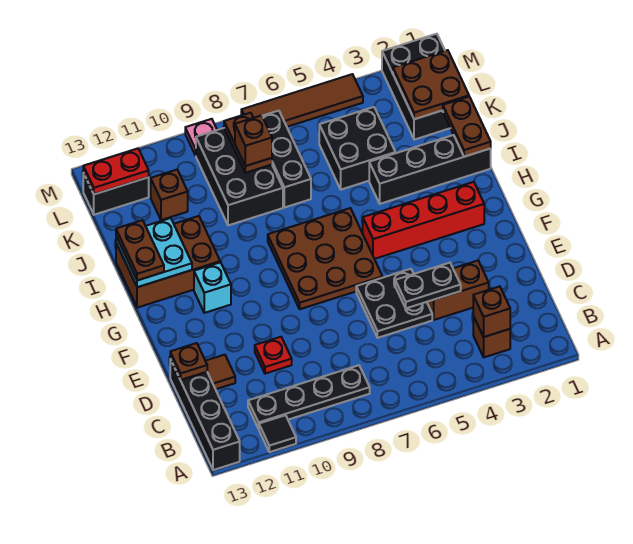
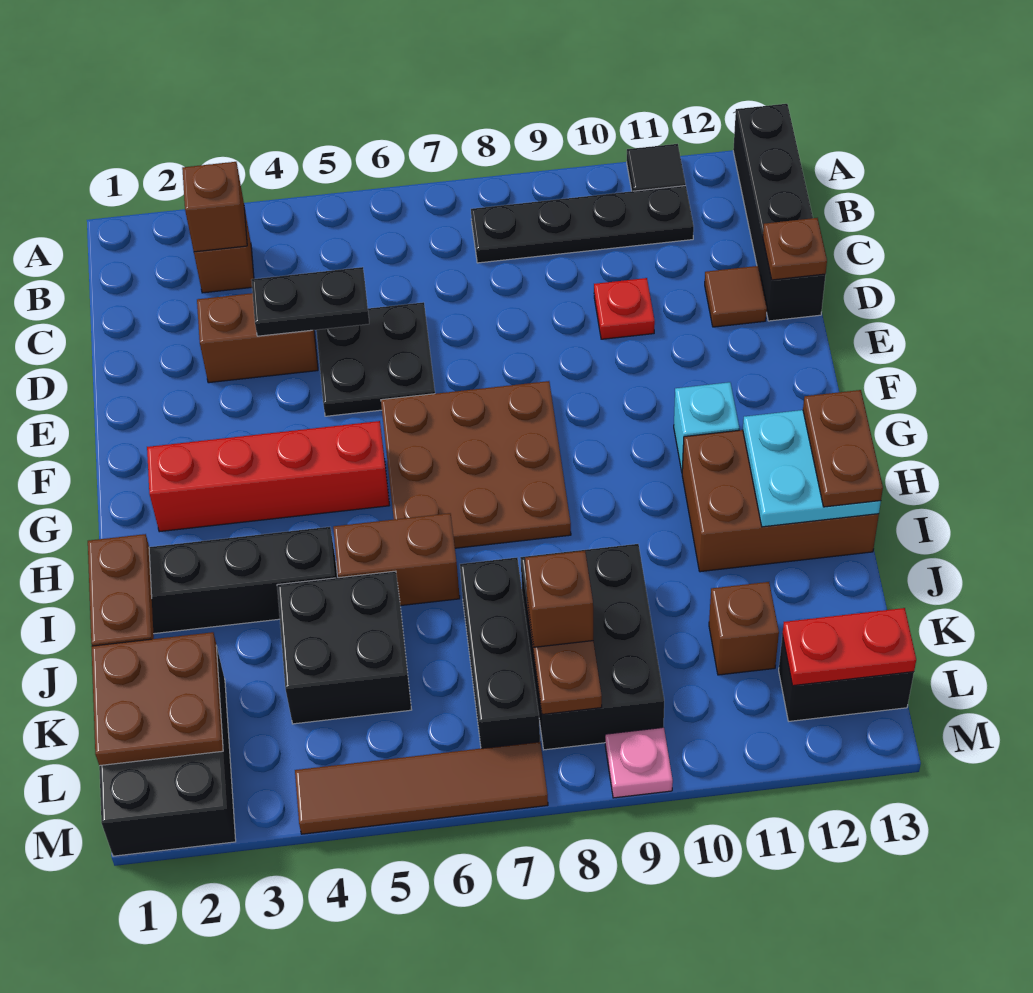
none -> brown 1x2 brick [333,513,460,606]

